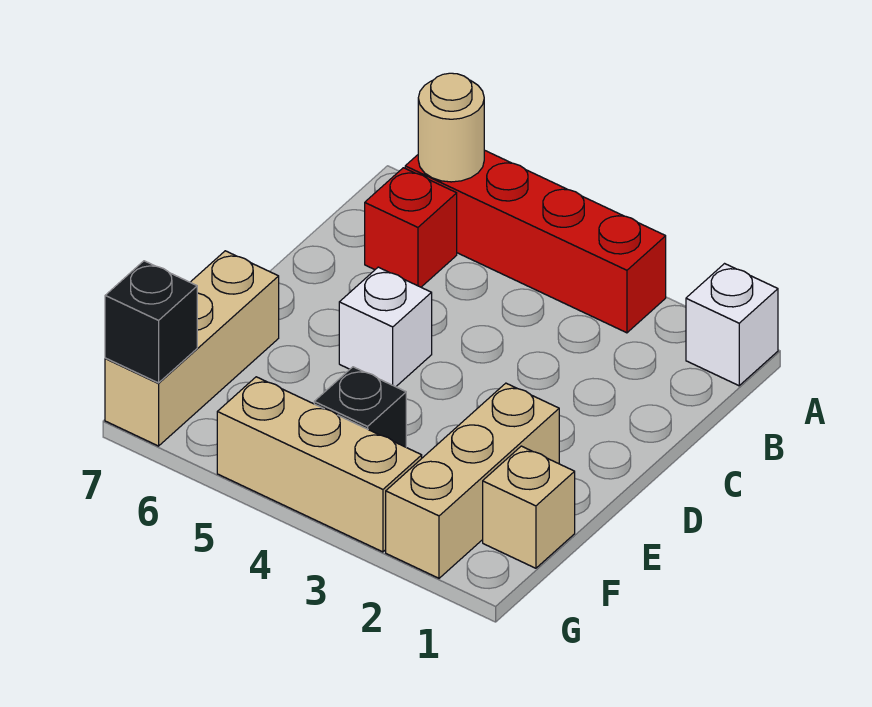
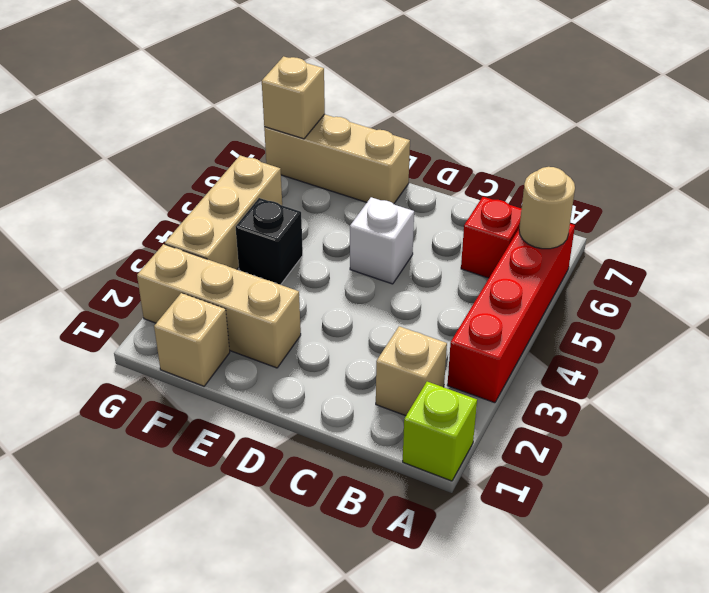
white 1x1 brick [686,264,778,386] -> lime 1x1 brick [403,382,477,481]
none -> tan 1x1 brick [376,326,447,416]
black 1x1 brick [105,261,197,383] -> tan 1x1 brick [262,56,325,139]

